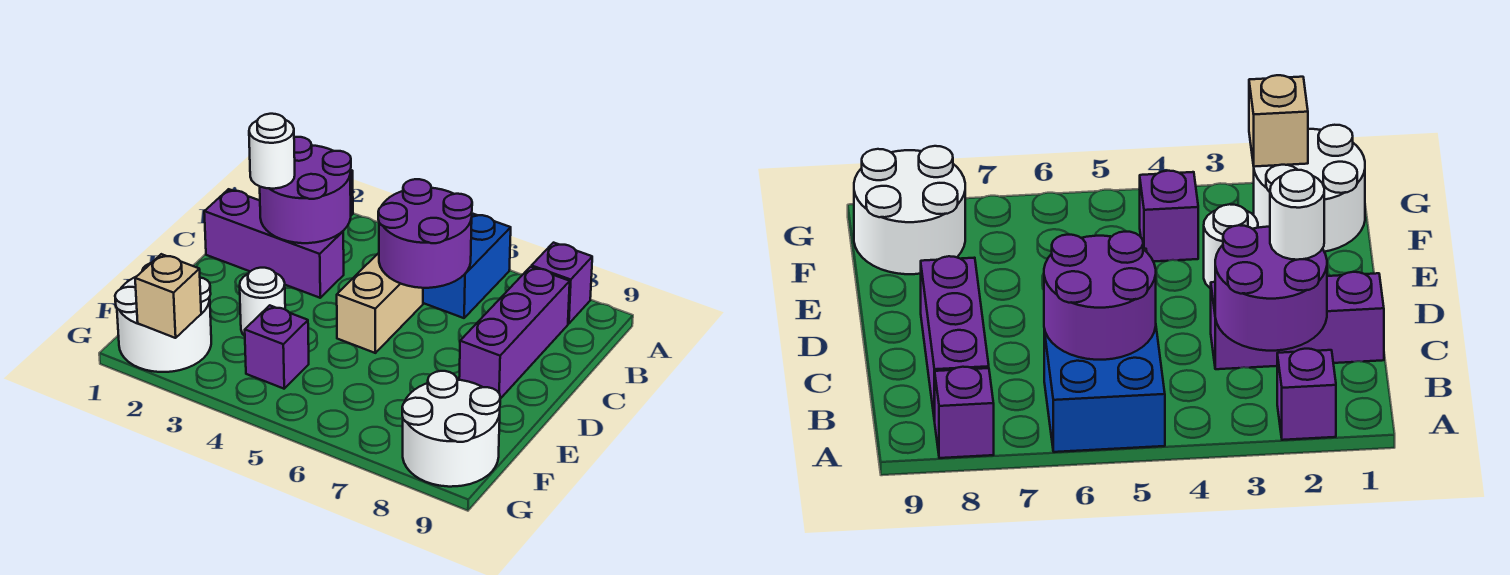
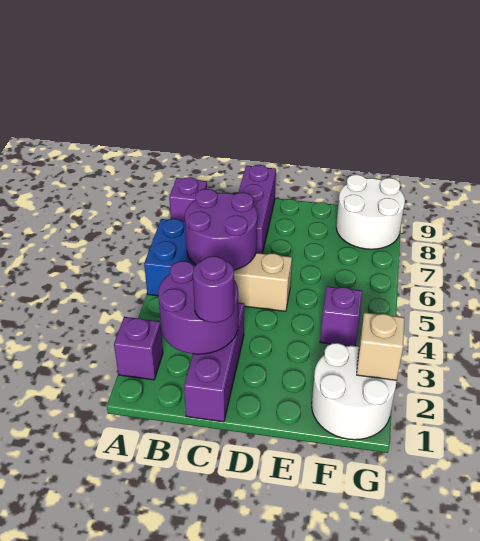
purple 1x3 brick [459,267,570,399] -> purple 1x3 brick turned to [238,165,276,254]
white 1x1 round brick [249,114,295,189] -> purple 1x1 round brick [193,256,234,323]
white 1x1 round brick [240,268,285,336] -> none

